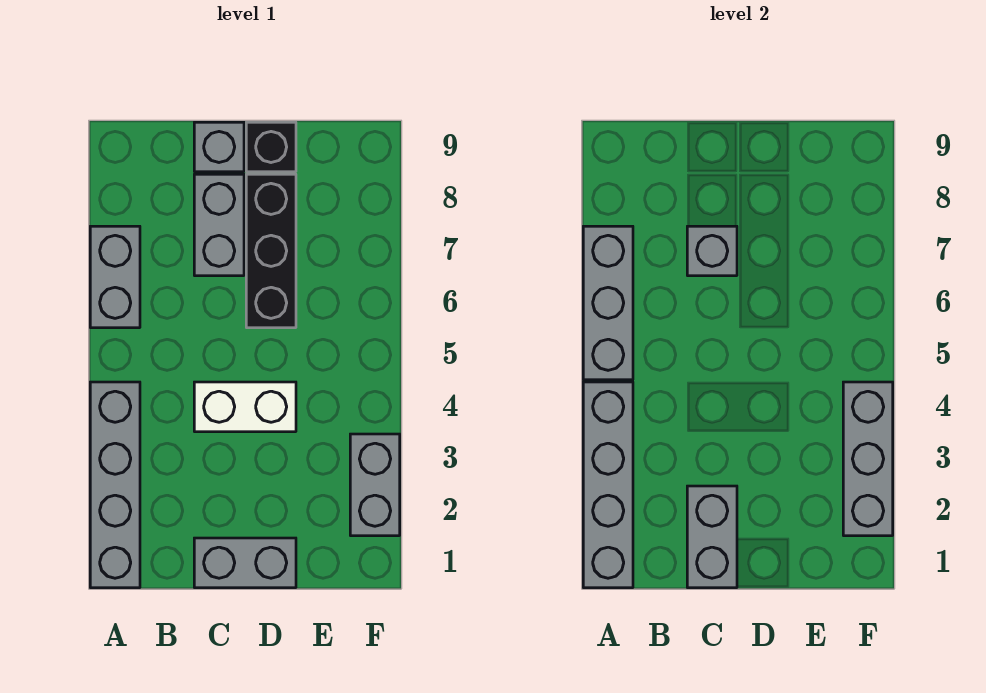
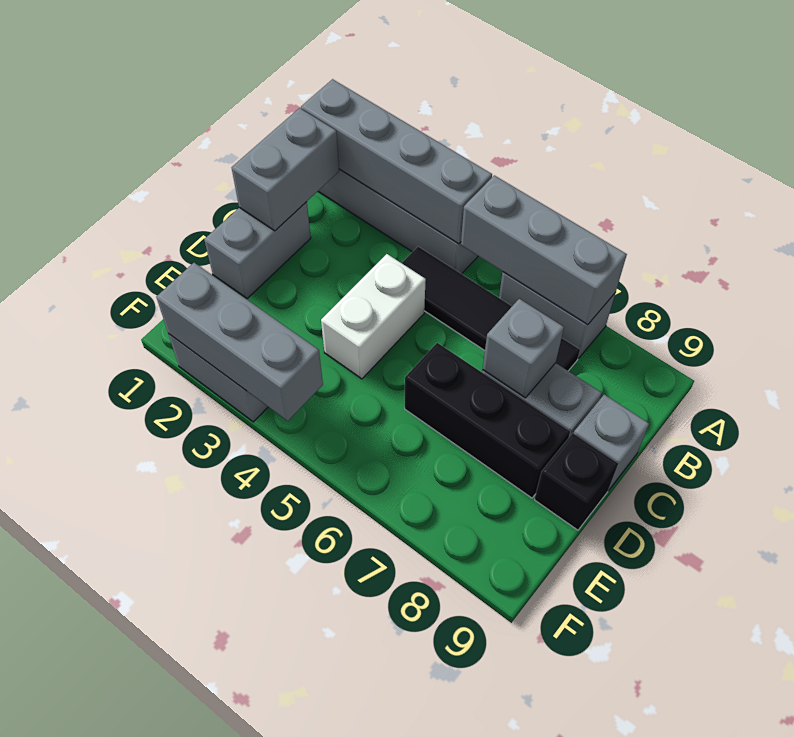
none -> black 1x4 tile [402,247,580,371]
grey 1x2 brick [687,486,737,588] -> grey 1x2 brick turned to [232,108,339,231]

